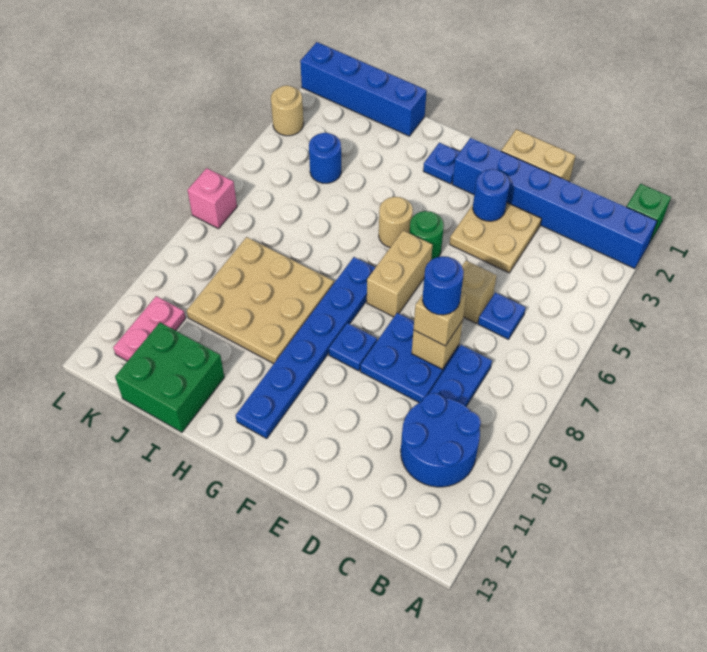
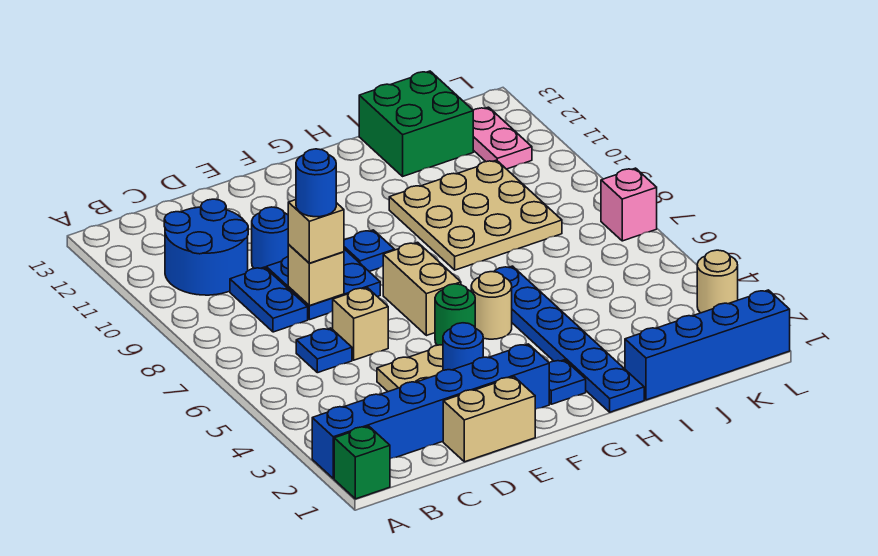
blue 1x6 plate [236,257,376,438] -> blue 1x6 plate moved to [494,266,644,412]
blue 1x1 round brick [309,133,341,183] -> blue 1x1 round brick moved to [252,207,289,268]

